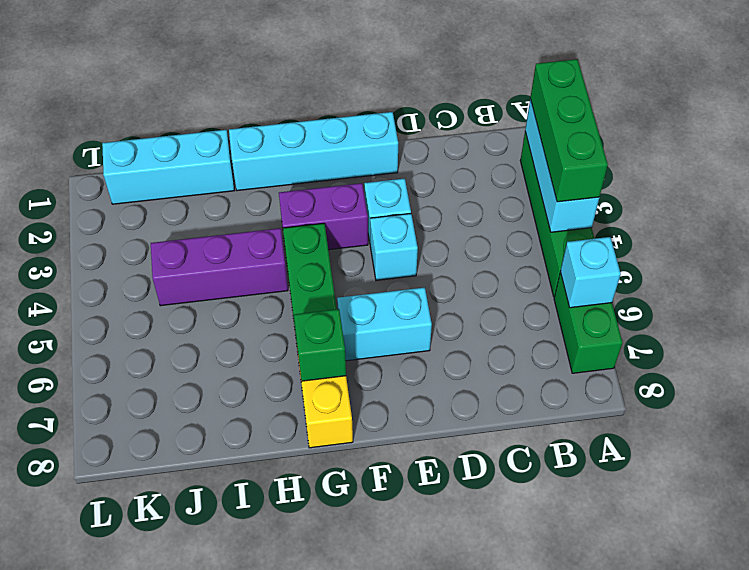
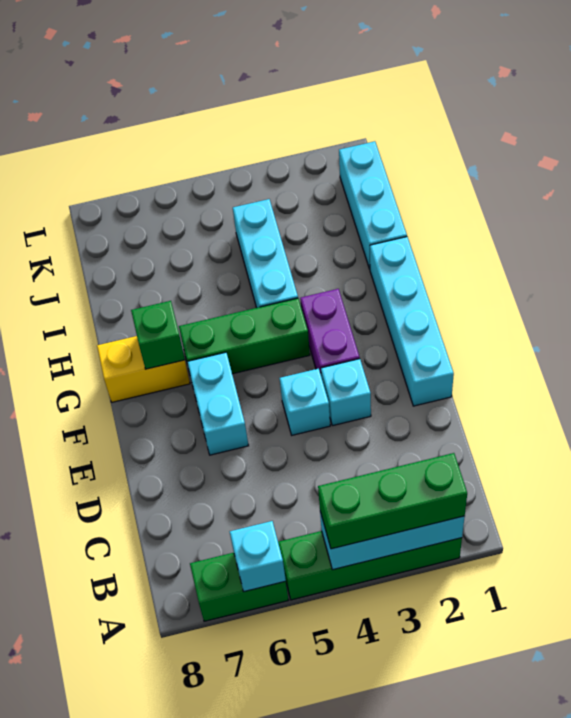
purple 1x3 brick [151,228,288,306] -> cyan 1x3 brick [233,199,298,308]

